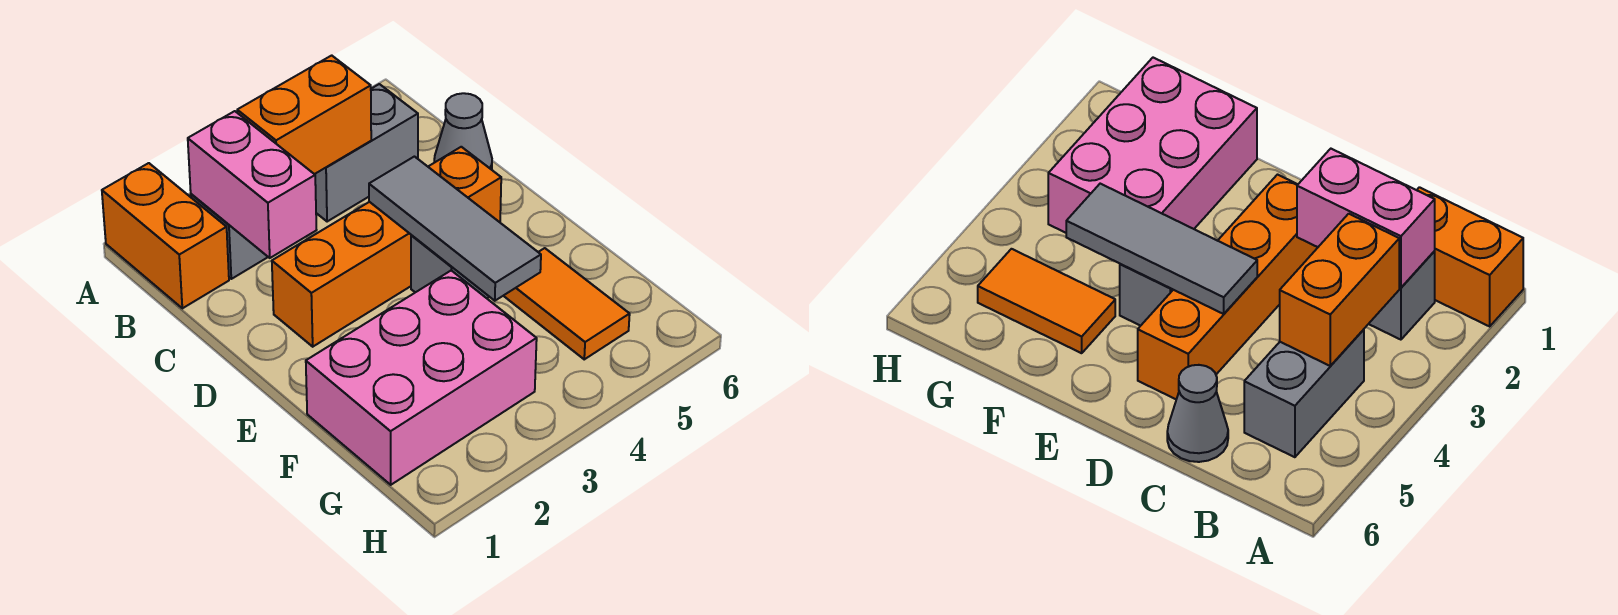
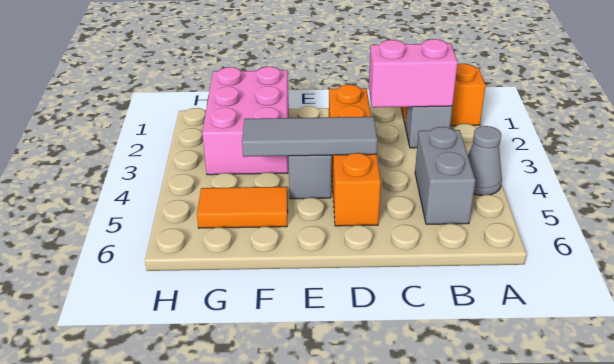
orange 1x2 brick [237,55,371,174] -> none
grey 1x1 cone [434,93,492,170] -> grey 1x1 cone moved to [468,126,502,195]

